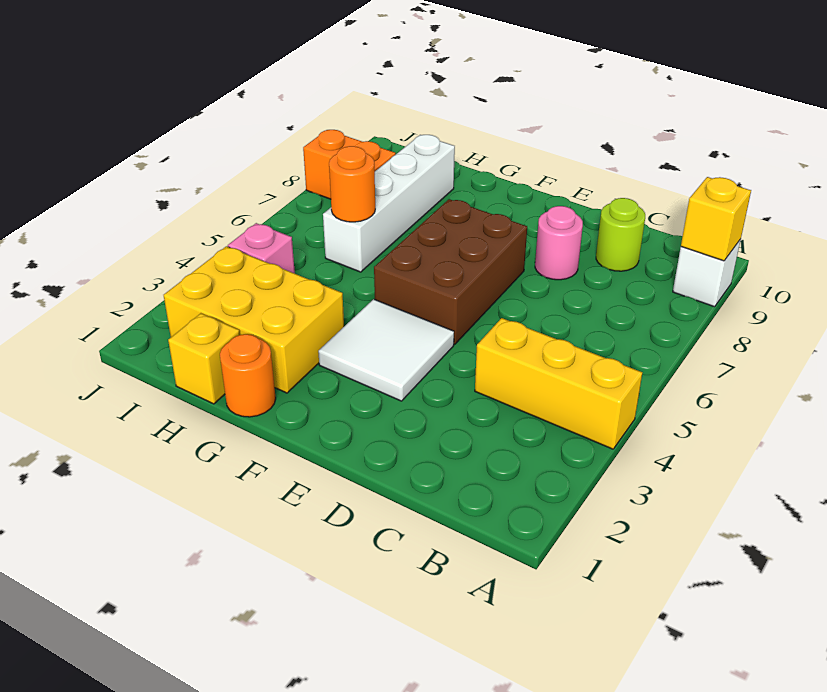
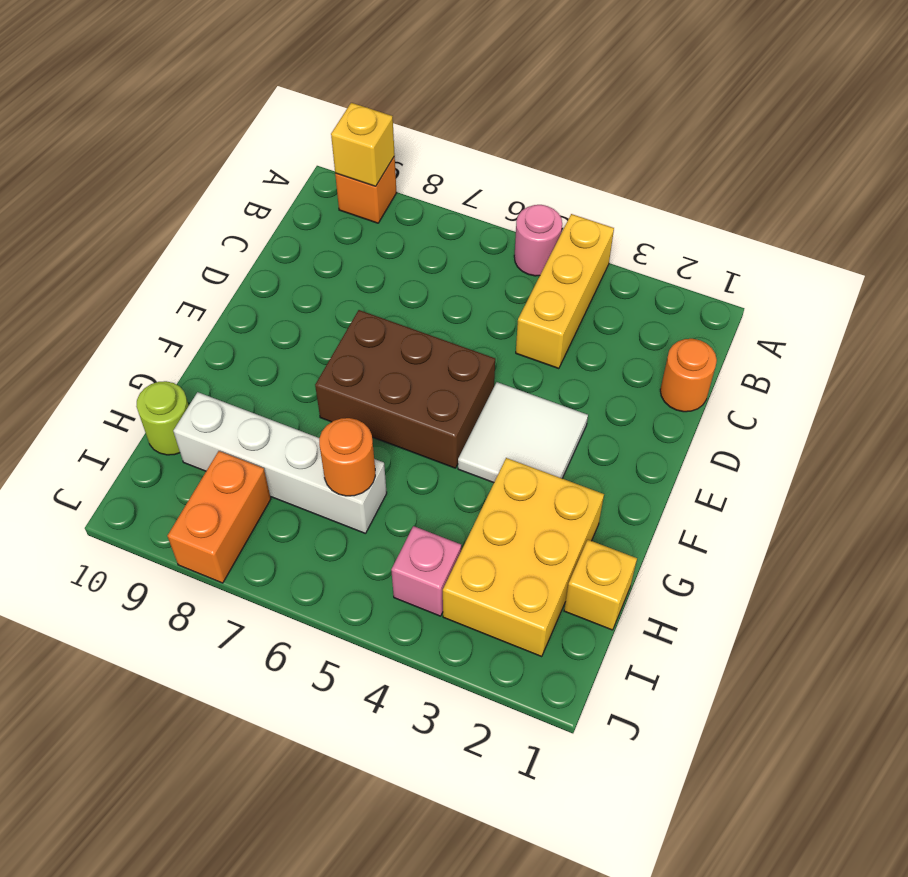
white 1x1 brick [673,239,741,307] -> orange 1x1 brick [335,156,397,223]
lime 1x1 round brick [596,198,645,271] -> lime 1x1 round brick moved to [136,381,189,455]
pink 1x1 round brick [535,206,583,280] -> pink 1x1 round brick moved to [514,205,562,276]
orange 1x1 round brick [220,334,276,417] -> orange 1x1 round brick moved to [660,339,717,412]

